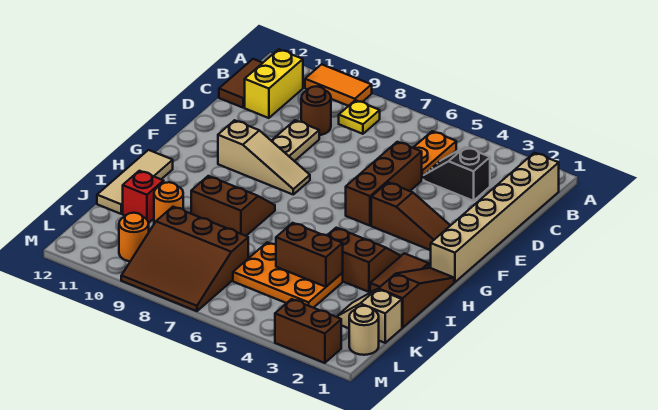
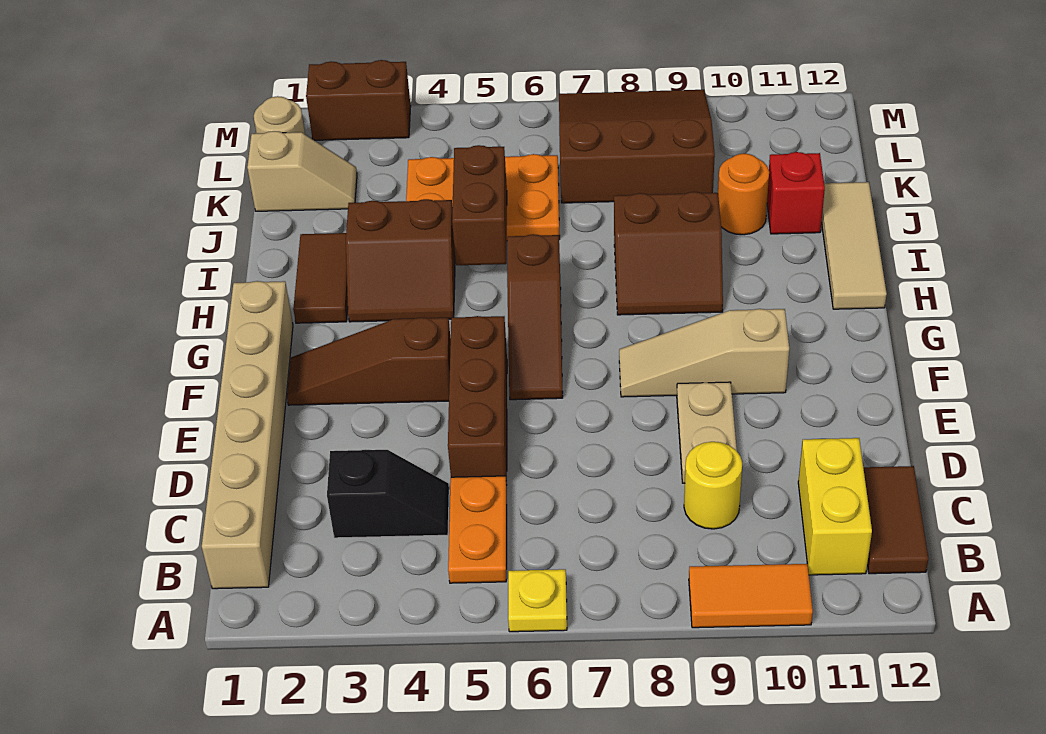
yellow 1x1 plate [339,100,380,134] -> yellow 1x1 plate moved to [508,569,567,632]
brown 1x1 round brick [301,86,331,135] -> yellow 1x1 round brick [684,442,742,529]
brown 1x3 slope [378,268,454,328] -> brown 1x3 slope moved to [507,234,563,400]
brown 1x2 brick [276,223,343,287] -> brown 1x2 brick turned to [452,145,507,265]
orange 1x1 round brick [119,213,149,261] -> none

